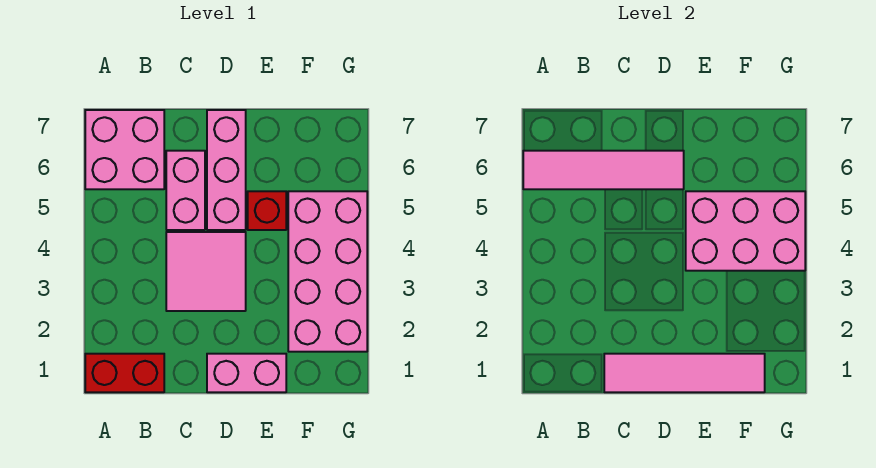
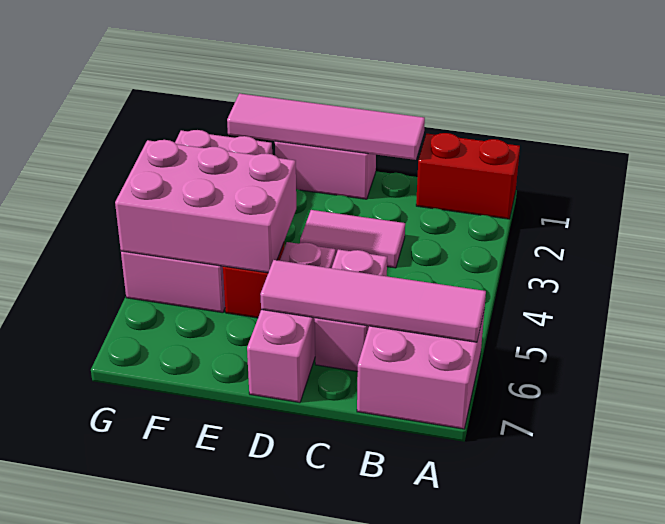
pink 2x2 tile [166,232,246,311] -> pink 1x2 tile [300,210,405,268]

